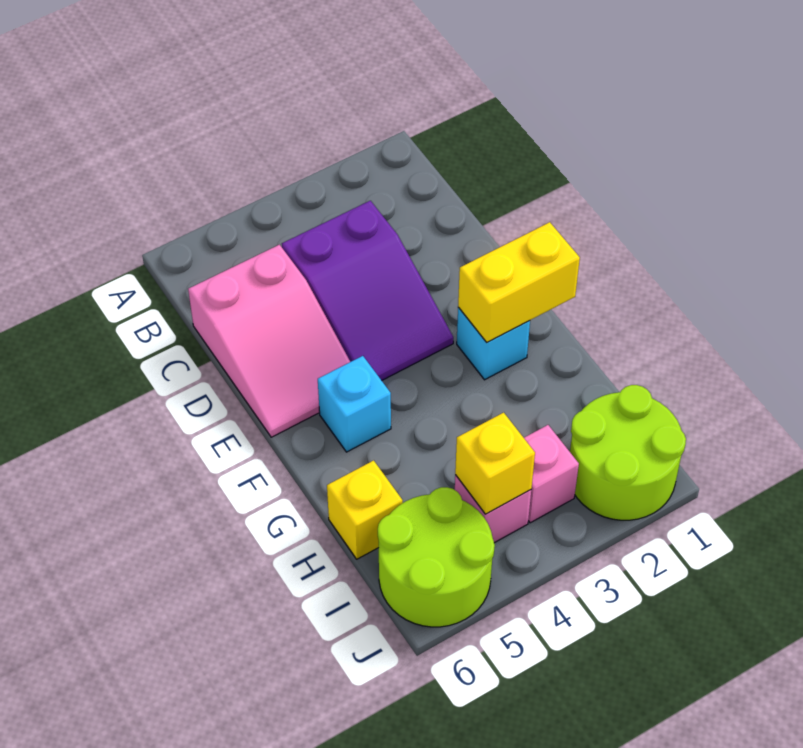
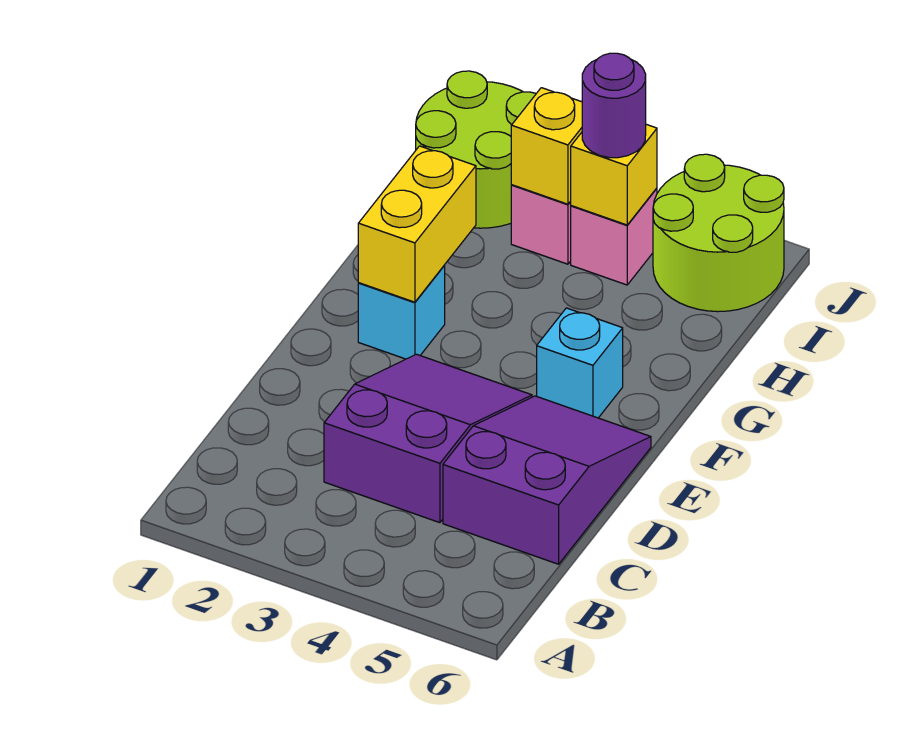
pink 2x3 slope [188,245,350,437] -> purple 2x3 slope [443,396,651,564]
yellow 1x2 brick [458,222,580,342] -> yellow 1x2 brick turned to [358,146,476,302]
yellow 1x1 brick [327,460,403,559] -> yellow 1x1 brick moved to [511,88,582,204]
none -> purple 1x1 round brick [582,53,646,158]

